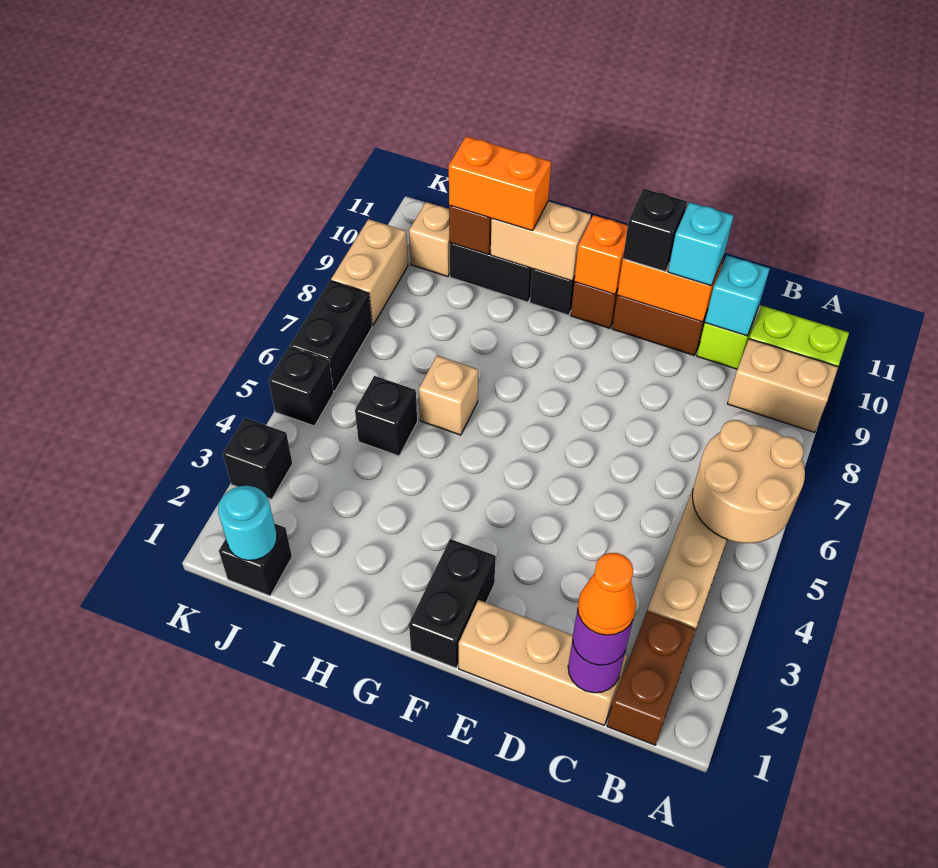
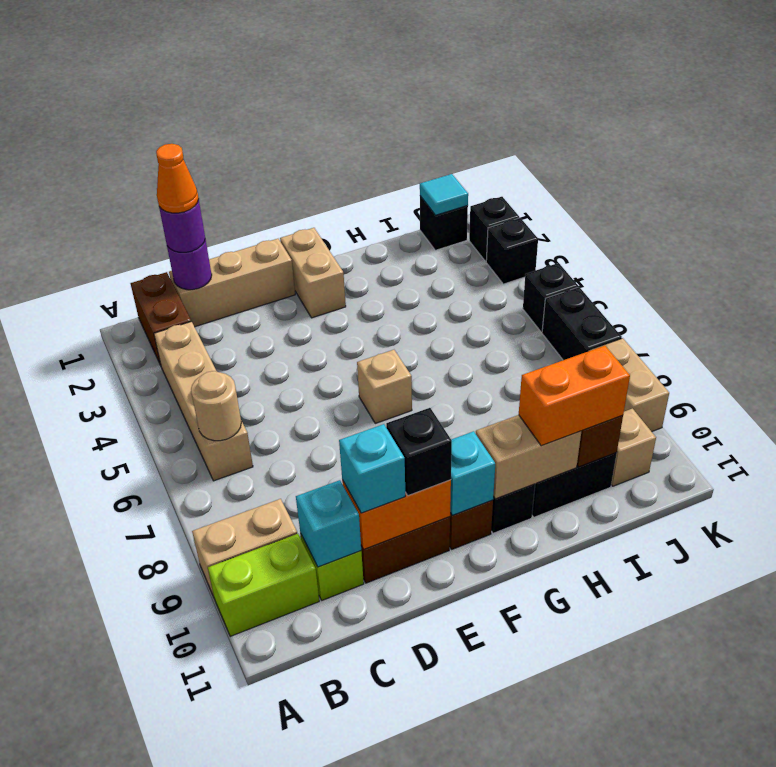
tan 2x2 round brick [692,420,805,543] -> tan 1x1 round brick [191,371,241,441]
black 1x2 brick [409,539,496,668] -> tan 1x2 brick [280,228,346,318]
orange 1x1 brick [574,215,628,294] -> cyan 1x1 brick [450,431,495,515]
tan 1x1 brick [419,356,478,435] -> tan 1x1 brick moved to [357,350,412,423]
black 1x1 brick [355,376,417,456] -> black 1x1 brick moved to [469,197,519,261]
cyan 1x1 round brick [218,486,277,560] -> cyan 1x1 tile [420,174,468,215]

